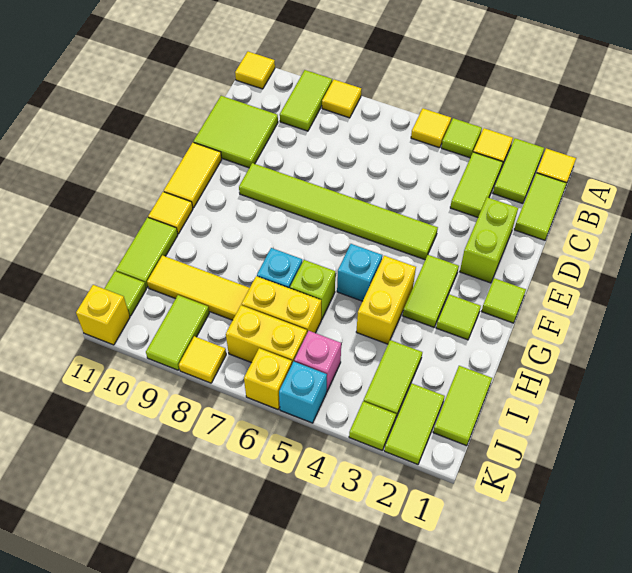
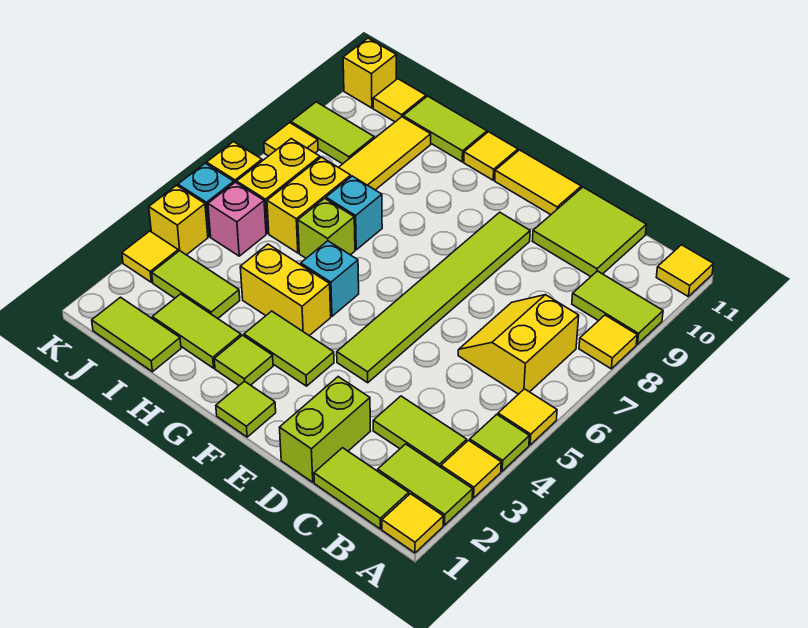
none -> yellow 2x2 slope [458,295,579,394]
lime 1x2 brick [460,197,518,283] -> lime 1x2 brick turned to [279,377,370,482]
lime 1x2 tile [384,383,445,464] -> lime 1x2 tile moved to [152,294,241,368]
lime 1x1 tile [104,271,146,316] -> yellow 1x1 tile [373,79,426,122]
lime 1x1 tile [349,401,396,450] -> yellow 1x1 tile [122,231,178,282]
none -> yellow 1x1 brick [149,185,208,255]

